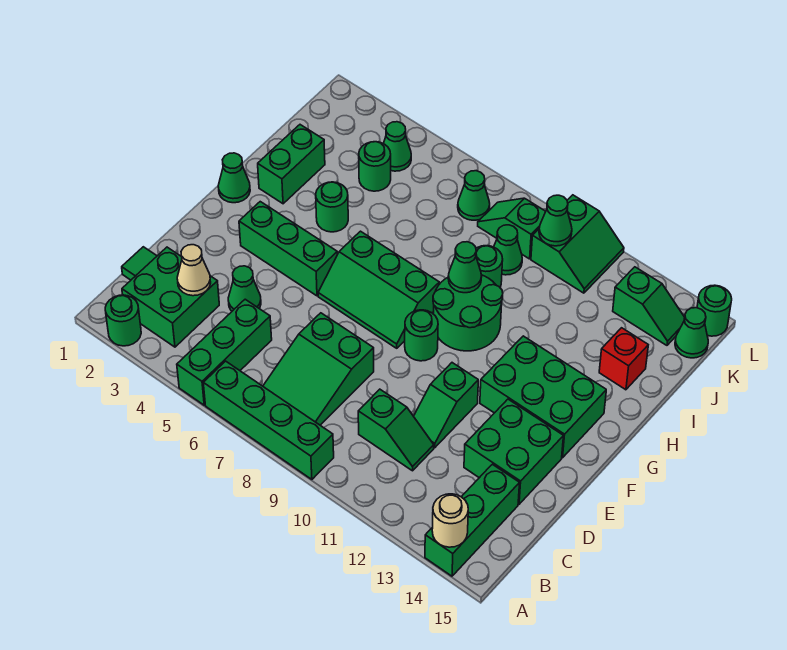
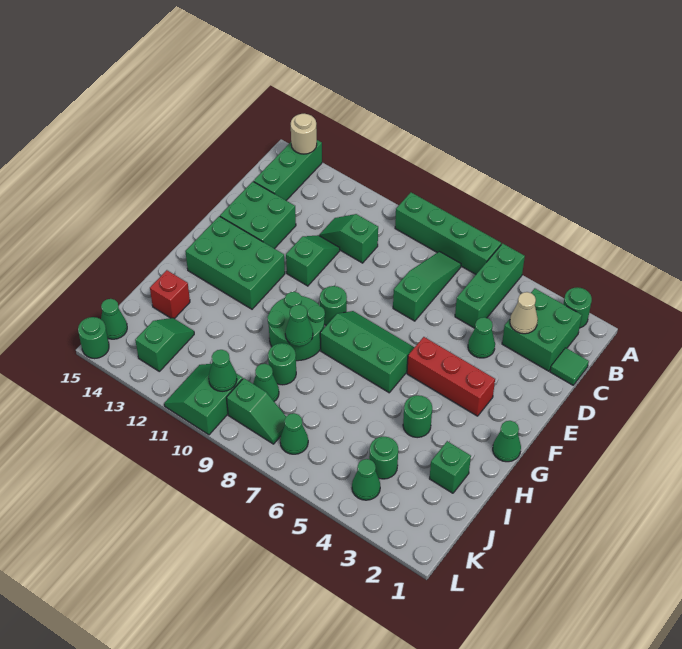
green 2x3 slope [263,313,374,425] -> green 1x3 slope [393,252,461,321]
green 1x3 brick [239,202,337,296] -> red 1x3 brick [407,337,495,416]
green 1x2 brick [258,125,325,204] -> green 1x1 brick [430,441,471,493]
green 1x2 slope [613,267,685,345] -> green 1x2 slope turned to [135,318,194,371]

